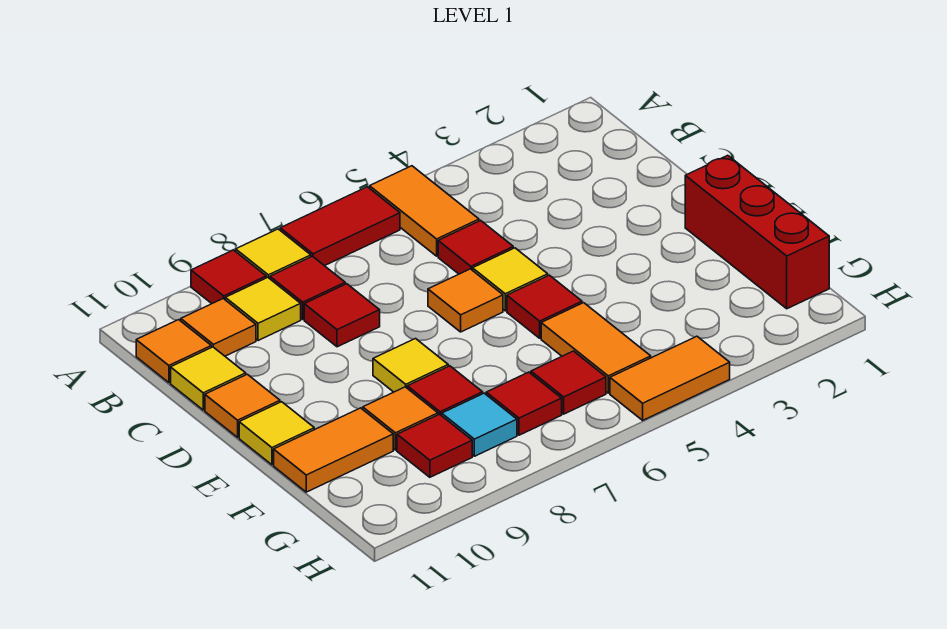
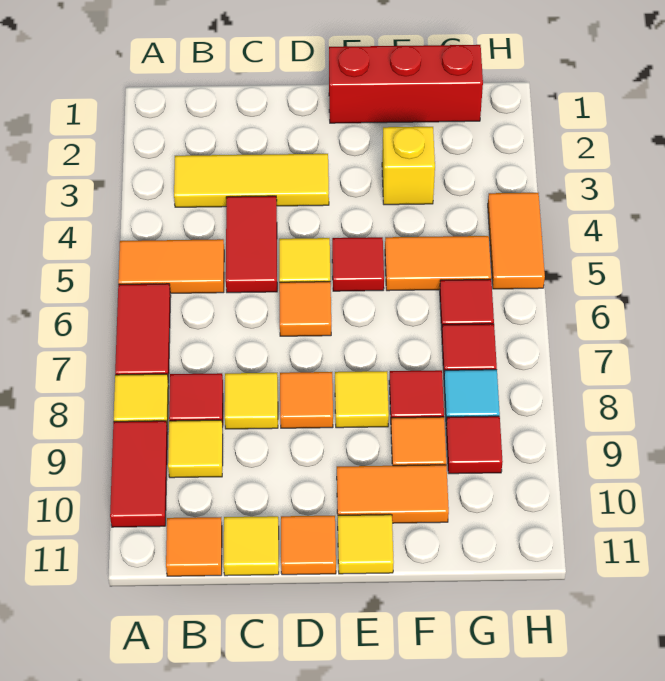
red 1x1 tile [191,250,266,304] -> red 1x2 tile [110,421,168,527]
none -> yellow 1x3 tile [174,154,329,207]
orange 1x1 tile [181,299,256,356] -> orange 1x1 tile moved to [280,372,333,428]
red 1x1 tile [438,220,513,274] -> red 1x2 tile [226,196,277,293]
red 1x1 tile [304,284,380,347] -> yellow 1x1 tile [225,373,278,429]
none -> yellow 1x1 brick [382,127,435,205]
orange 1x2 tile [274,408,393,492] -> orange 1x2 tile turned to [337,465,449,523]

